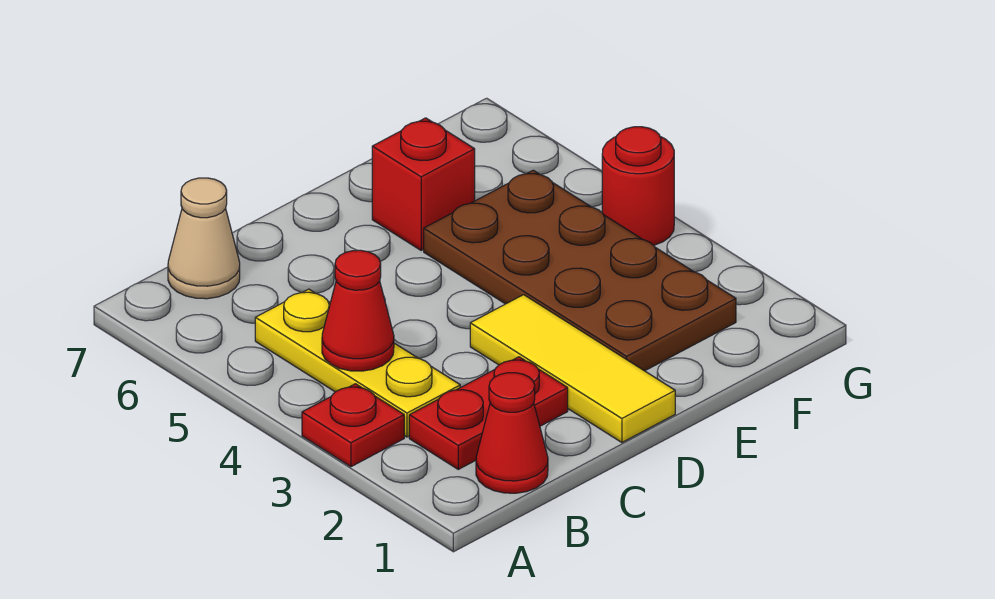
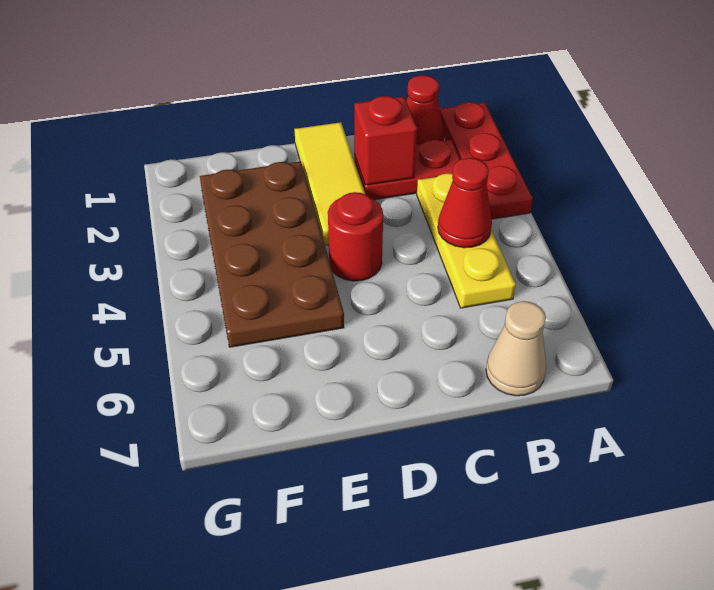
red 1x1 plate [302,384,404,467] -> red 1x3 plate [440,102,533,219]
red 1x1 brick [372,118,475,250] -> red 1x1 brick moved to [354,96,417,185]
red 1x1 round brick [602,127,674,245] -> red 1x1 round brick moved to [328,192,383,281]

